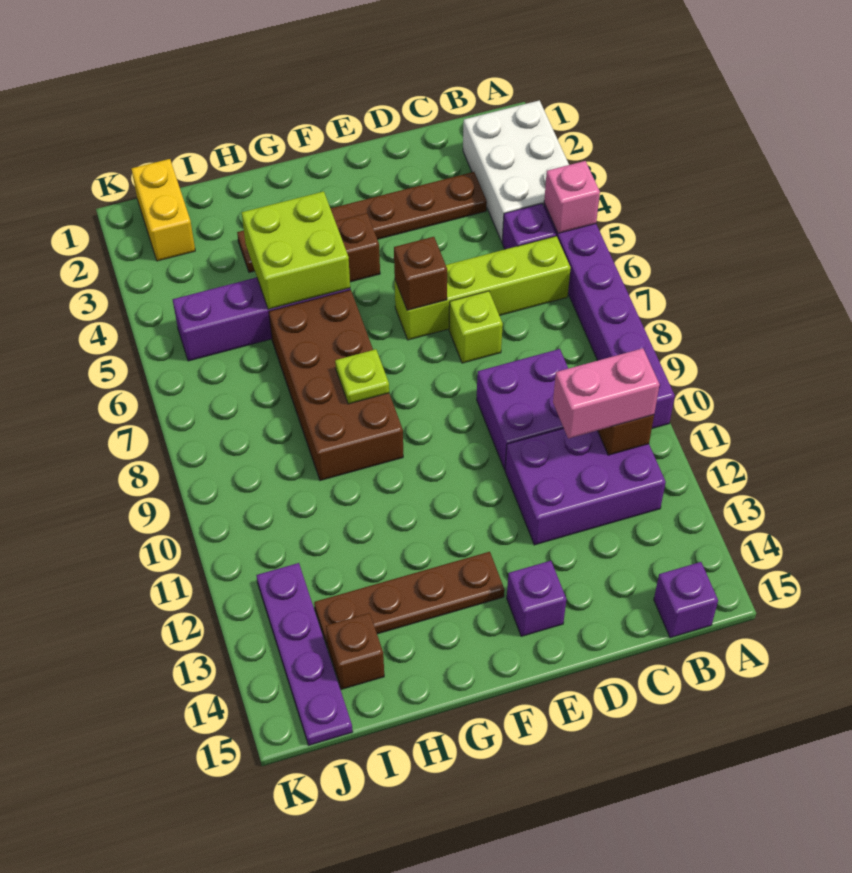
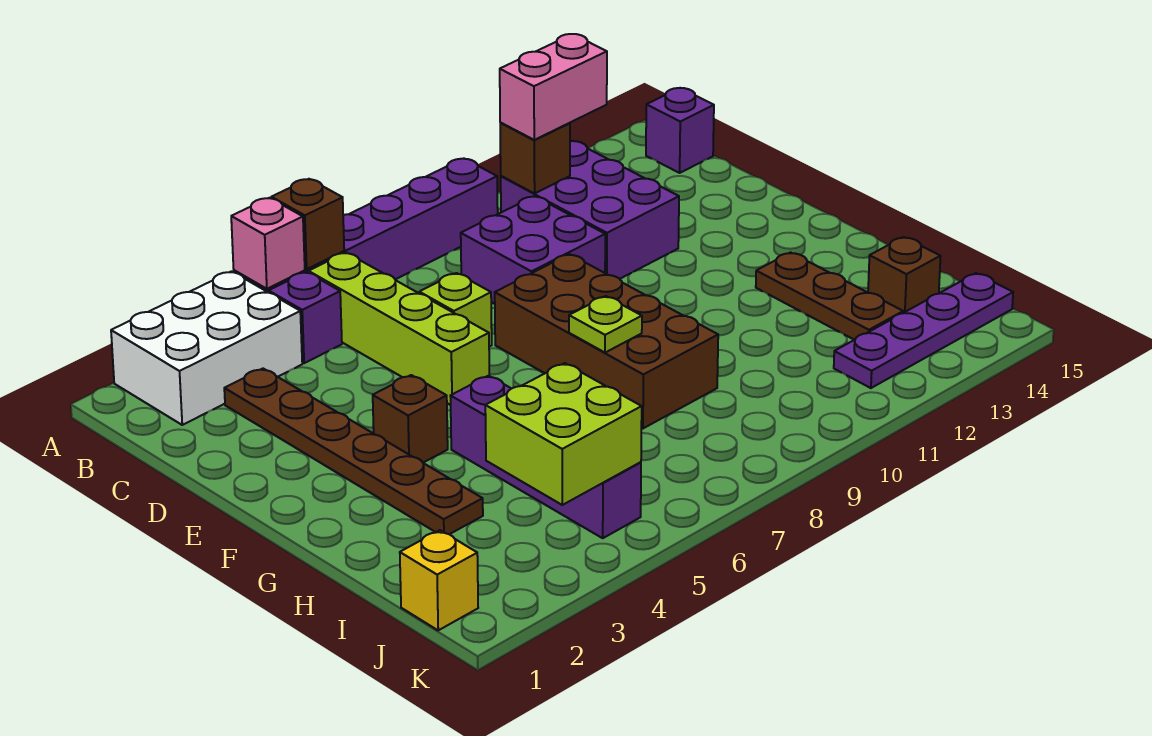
pink 1x2 brick [553,348,660,439] -> pink 1x2 brick turned to [500,34,607,140]
brown 1x1 brick [394,237,447,310] -> brown 1x1 brick moved to [271,179,344,269]
purple 1x1 brick [507,561,566,636] -> none
brown 1x4 plate [314,552,504,648] -> brown 1x3 plate [756,252,903,340]
lime 2x2 brick [242,191,350,309] -> lime 2x2 brick moved to [485,363,642,505]
brown 2x4 brick [269,290,403,481] -> brown 2x4 brick turned to [495,254,718,428]
yellow 1x2 brick [132,159,195,261] -> yellow 1x1 brick [400,530,478,630]

